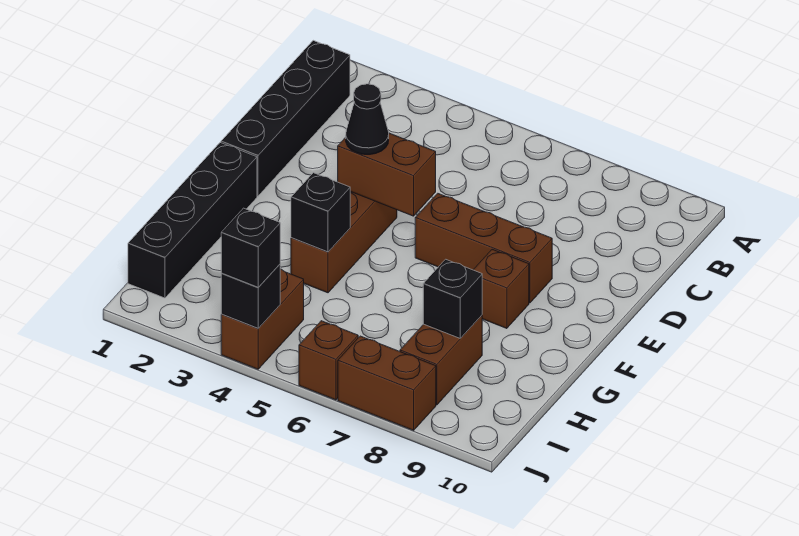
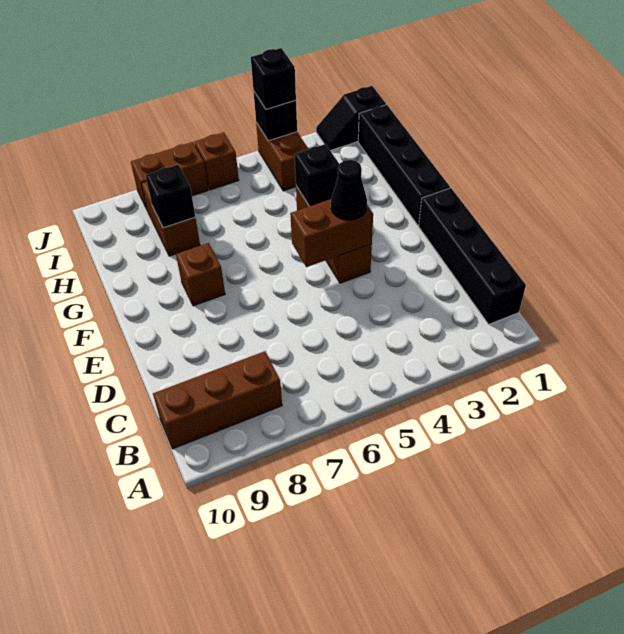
brown 1x3 brick [415,193,552,303] -> brown 1x3 brick moved to [153,351,282,449]
none -> black 1x2 slope [316,86,386,151]

